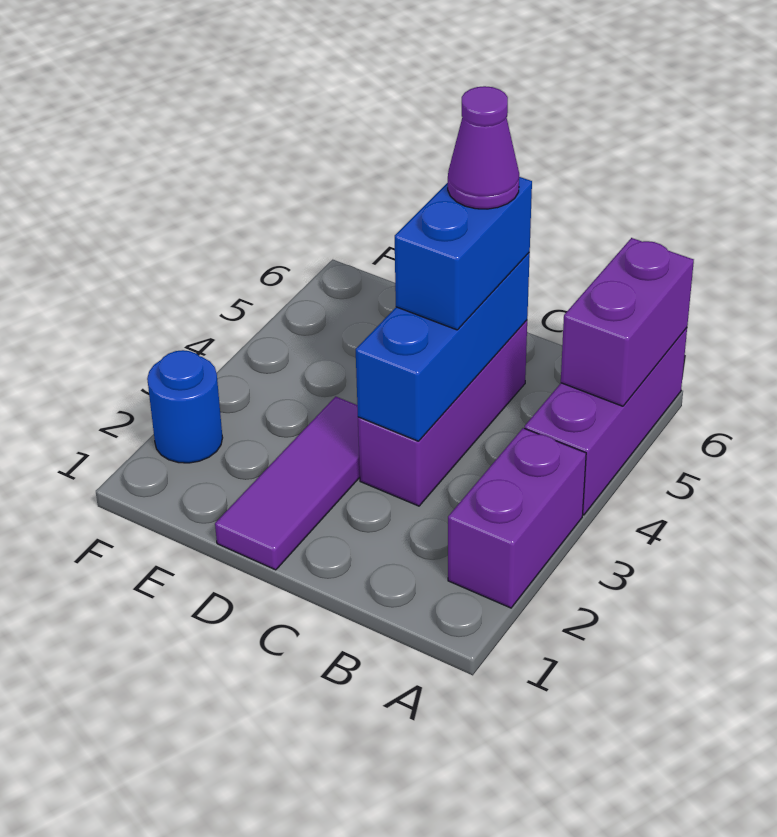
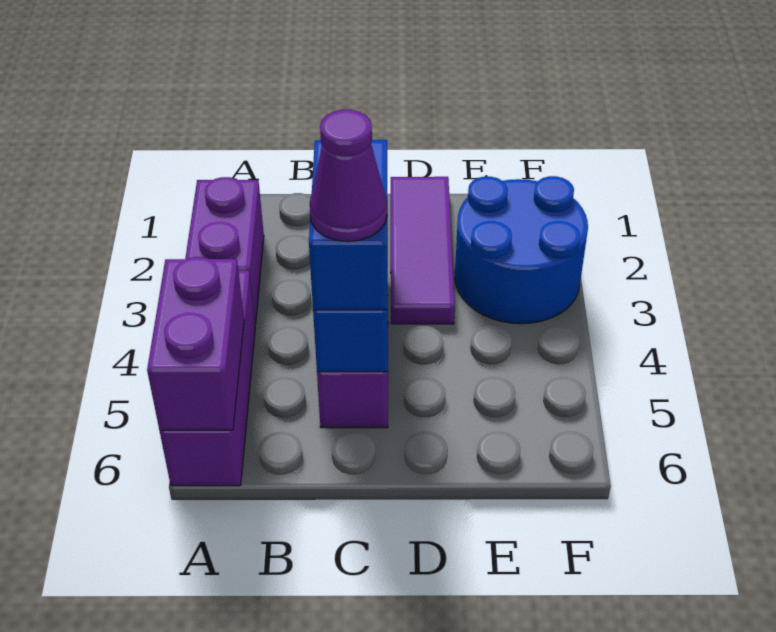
blue 1x1 round brick [147,350,223,463] -> blue 2x2 round brick [455,176,588,324]

